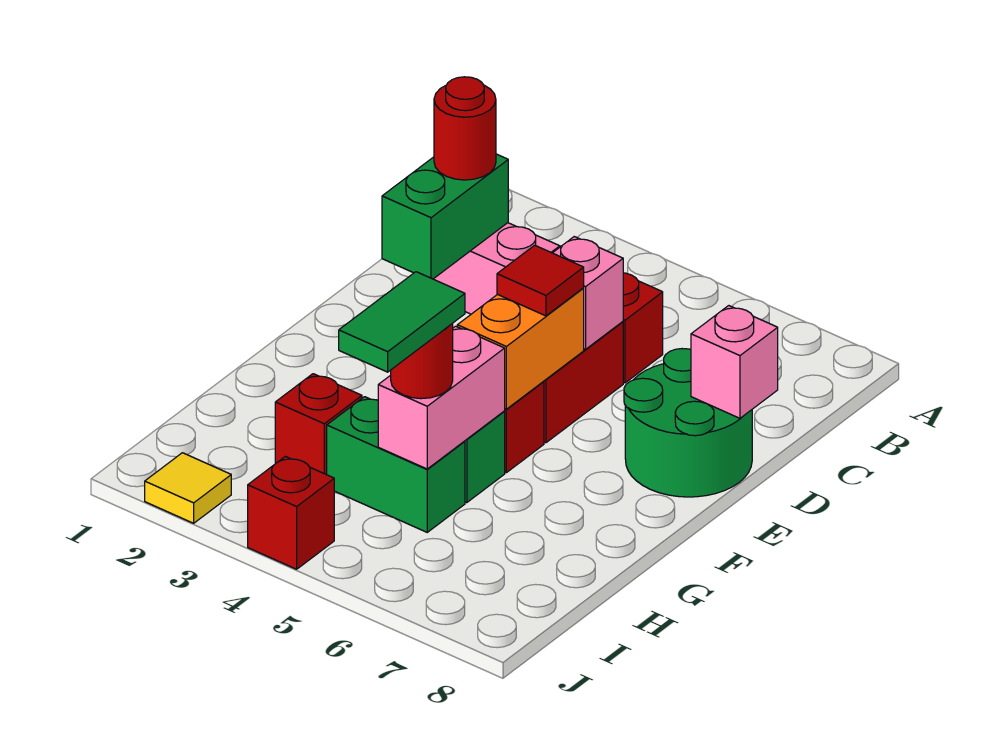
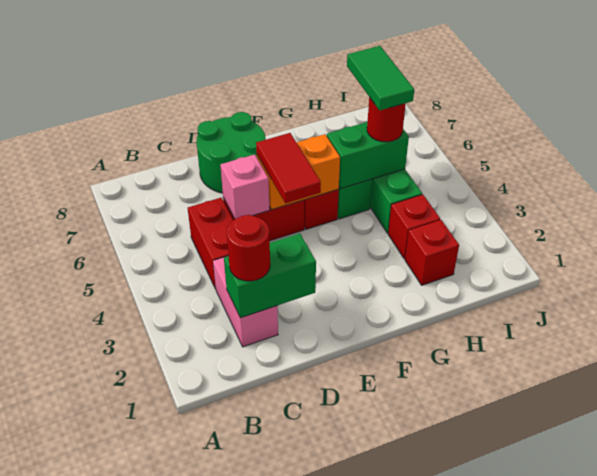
pink 1x1 brick [691,306,778,418] -> none
red 1x1 tile [497,245,584,316] -> red 1x2 tile [256,133,321,203]
pink 1x2 brick [378,326,505,469] -> green 1x2 brick [327,122,409,189]
green 1x2 tile [339,272,465,372] -> green 1x2 tile turned to [347,46,414,110]
yellow 1x1 tile [145,453,231,523] -> none
red 1x1 brick [248,456,334,569] -> red 1x1 brick moved to [405,220,459,285]

